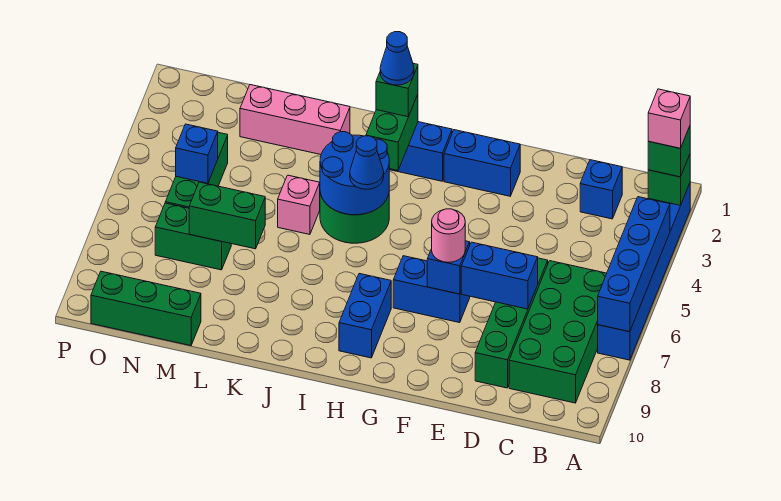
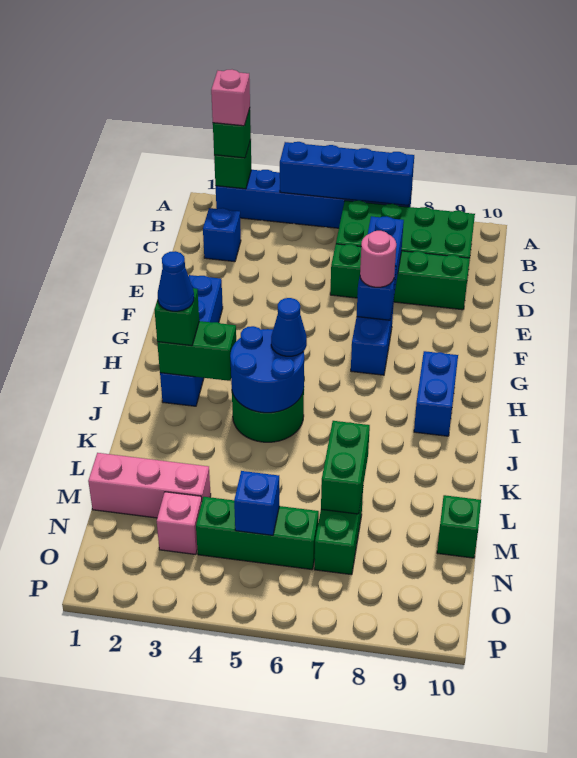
blue 1x2 brick [339,274,391,358] -> blue 1x2 brick turned to [414,351,458,436]
pink 1x3 brick [240,85,350,155] -> pink 1x3 brick turned to [88,453,211,518]
pink 1x1 brick [278,175,320,234] -> pink 1x1 brick moved to [157,492,202,555]
green 1x3 brick [91,271,201,346] -> green 1x1 brick [437,495,481,558]

